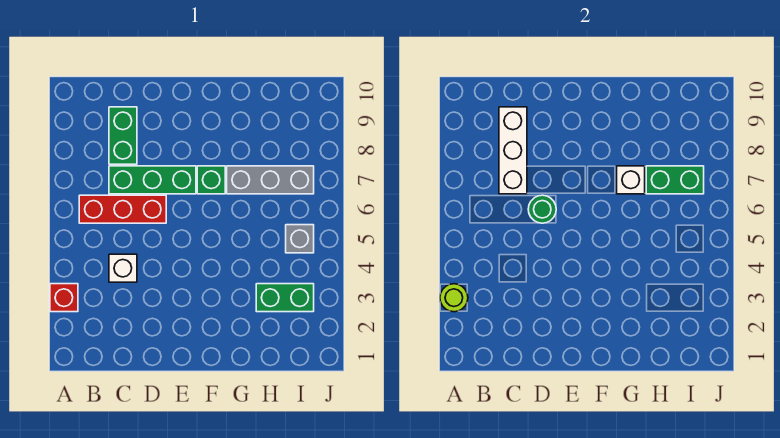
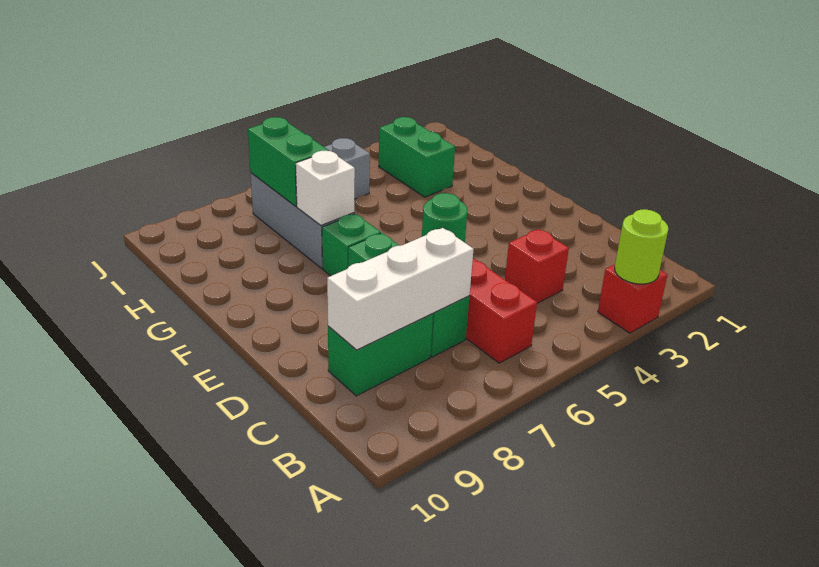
white 1x1 brick [109,254,137,282] -> red 1x1 brick [505,229,569,303]

